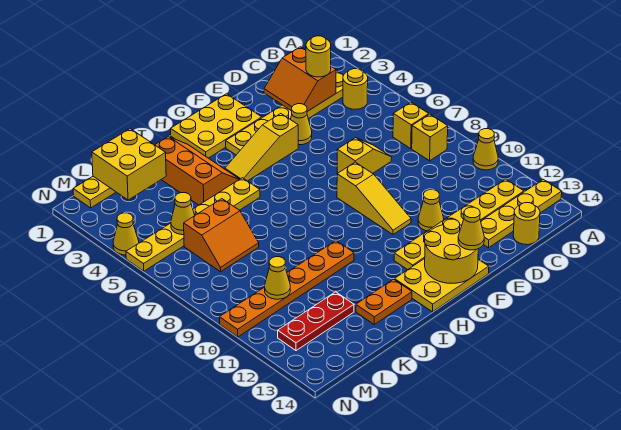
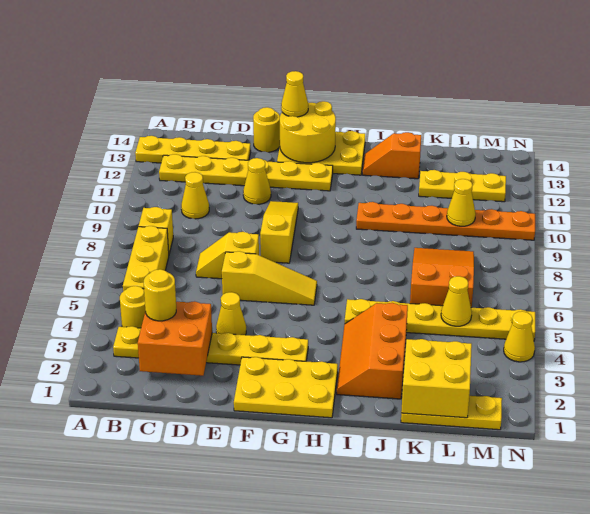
yellow 1x1 cone [473,129,498,170] -> yellow 1x1 cone moved to [181,172,209,219]
yellow 1x1 brick [393,102,429,148] -> yellow 1x3 brick [123,226,169,291]
orange 2x2 slope [264,47,336,111] -> orange 2x2 brick [138,301,212,376]
yellow 1x1 round brick [513,203,540,245] -> yellow 1x1 round brick moved to [253,107,280,152]
yellow 1x3 slope [225,114,298,181] -> yellow 1x3 slope moved to [222,251,317,305]
orange 1x2 plate [356,279,412,324] -> orange 1x2 slope [363,132,421,179]
orange 2x2 slope [184,199,259,272] -> orange 2x3 slope [410,248,474,308]
red 1x3 plate [278,292,354,351] -> yellow 1x3 plate [419,170,506,202]

